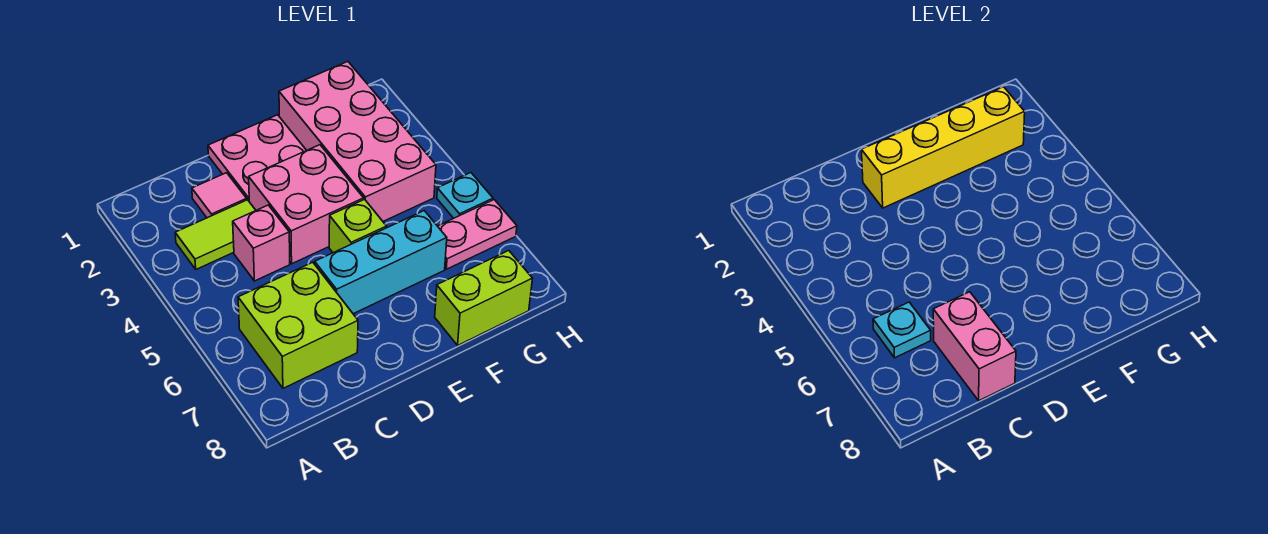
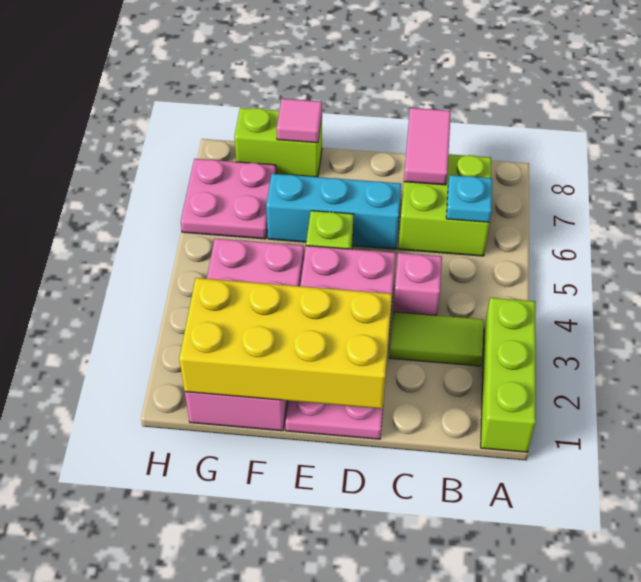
none -> lime 1x3 brick [481,298,536,452]
pink 1x1 tile [192,173,247,218] -> pink 1x1 tile moved to [277,99,322,143]
pink 1x2 brick [933,292,1016,401] -> pink 1x2 tile [404,108,451,185]
yellow 1x4 brick [861,87,1025,208] -> yellow 2x4 brick [179,278,392,409]
pink 1x2 plate [438,200,517,269] -> pink 2x2 plate [181,159,276,239]
cyan 1x1 plate [437,173,493,218] -> none

